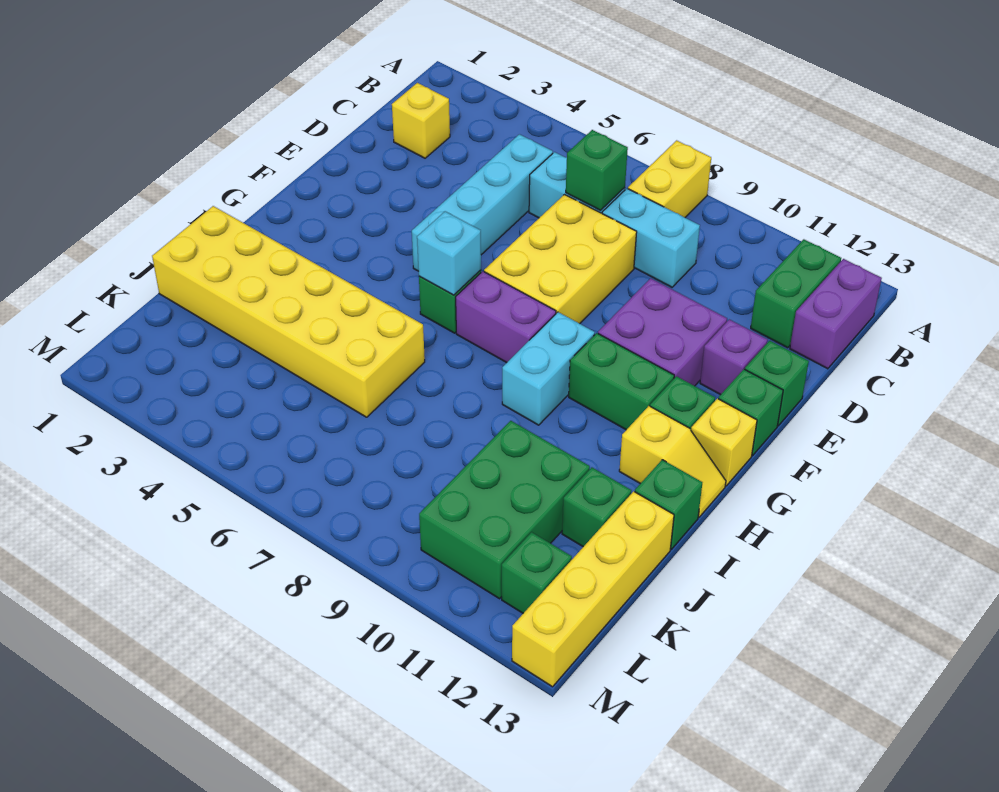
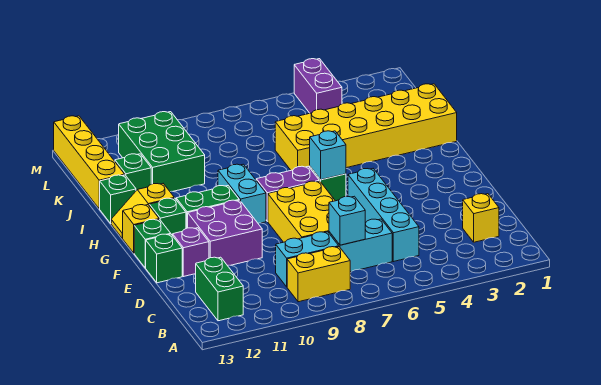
yellow 1x2 brick [628,140,711,217] -> yellow 1x2 brick turned to [287,247,350,302]
purple 1x2 brick [790,259,882,369] -> purple 1x2 brick moved to [294,59,342,113]
green 1x1 brick [566,130,628,211] -> cyan 1x1 brick [329,196,365,245]
green 1x1 brick [502,532,572,613] -> none

